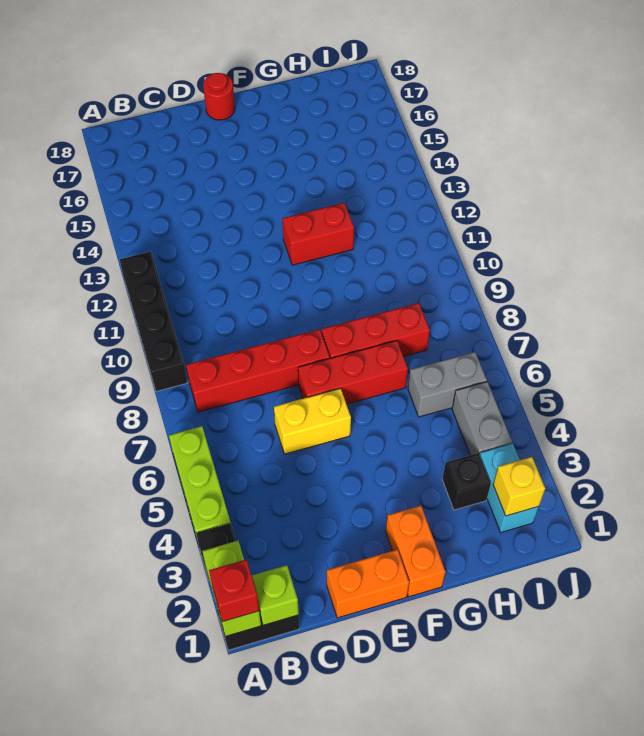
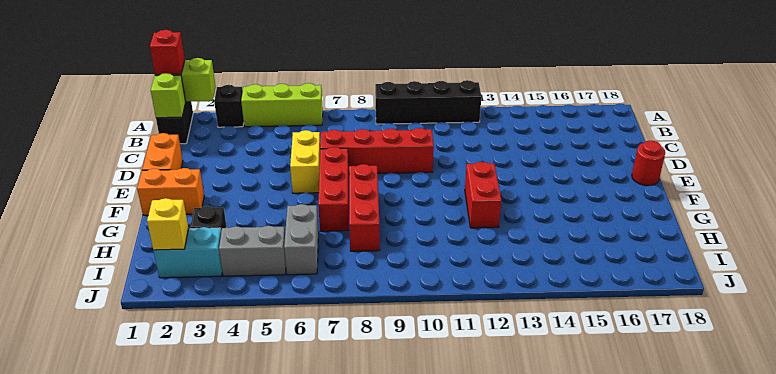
red 1x4 brick [186,329,330,412] -> red 1x4 brick turned to [320,128,434,173]

